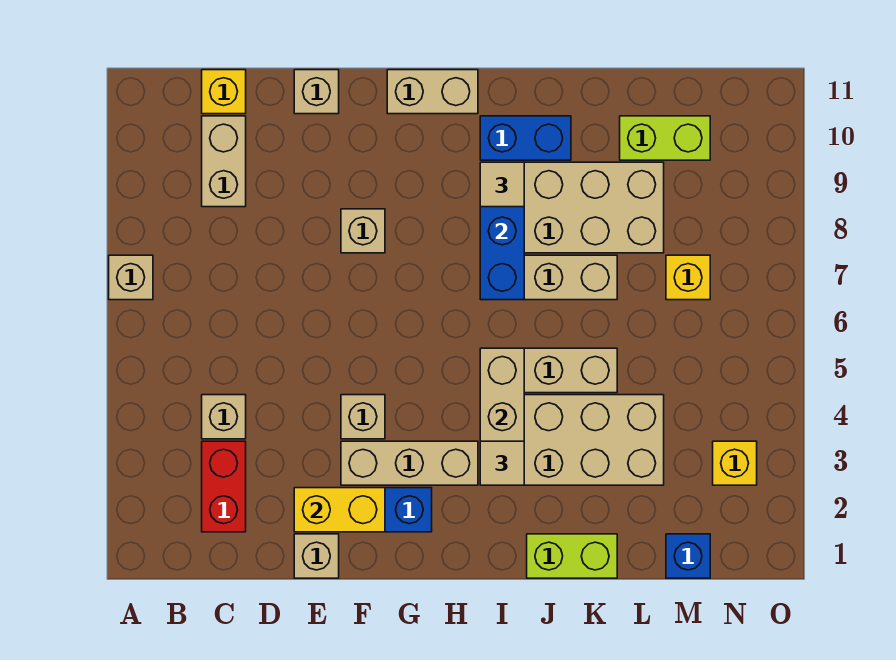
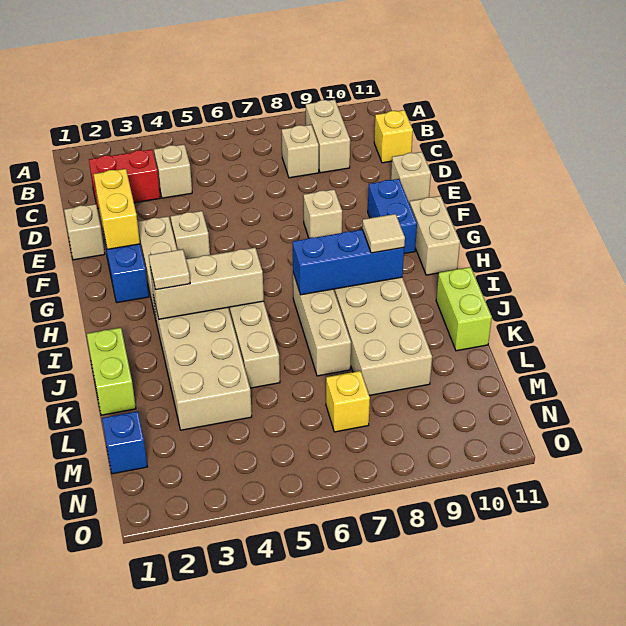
tan 1x1 brick [109,255,153,300] -> tan 1x1 brick moved to [282,125,319,178]
tan 1x2 brick [202,116,246,207] -> tan 1x2 brick turned to [306,100,350,173]
blue 1x2 brick [480,116,571,160] -> blue 1x2 brick moved to [368,179,417,254]
lime 1x2 brick [620,116,710,160] -> lime 1x2 brick moved to [436,267,492,351]
yellow 1x1 brick [713,441,757,485] -> none

